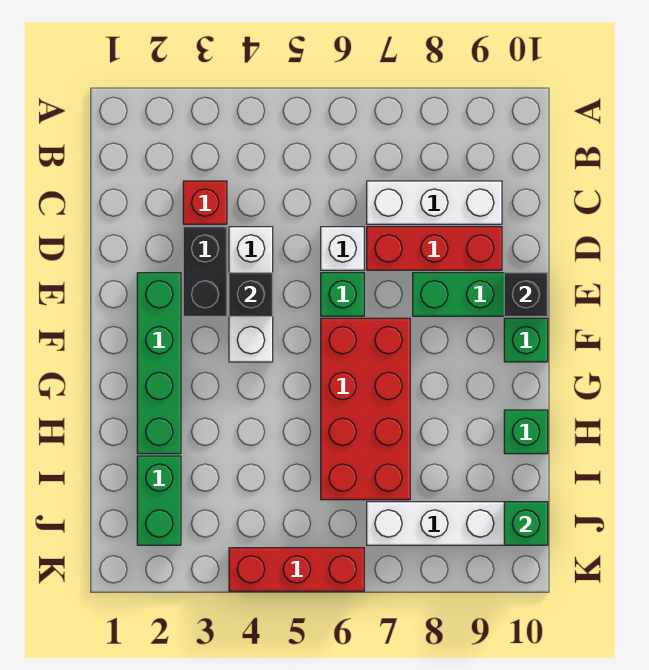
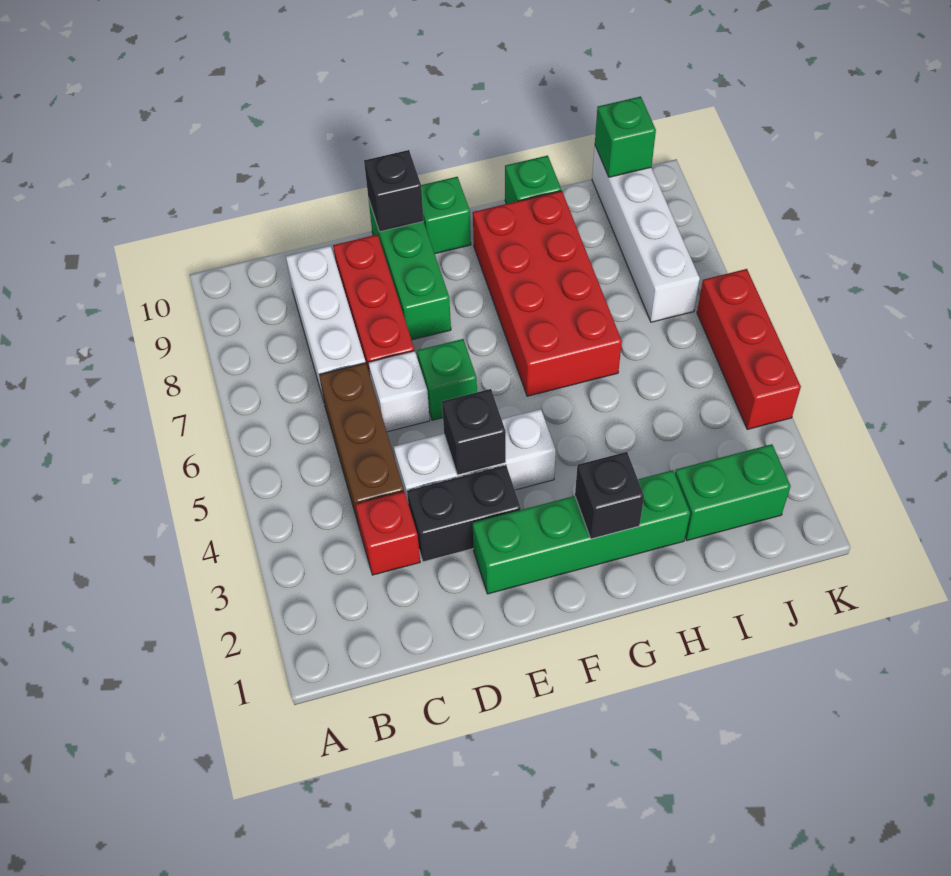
none -> brown 1x3 brick [319,363,404,529]
red 2x4 brick [321,318,410,500] -> red 2x4 brick turned to [473,191,622,396]
none -> black 1x1 brick [575,452,644,539]

